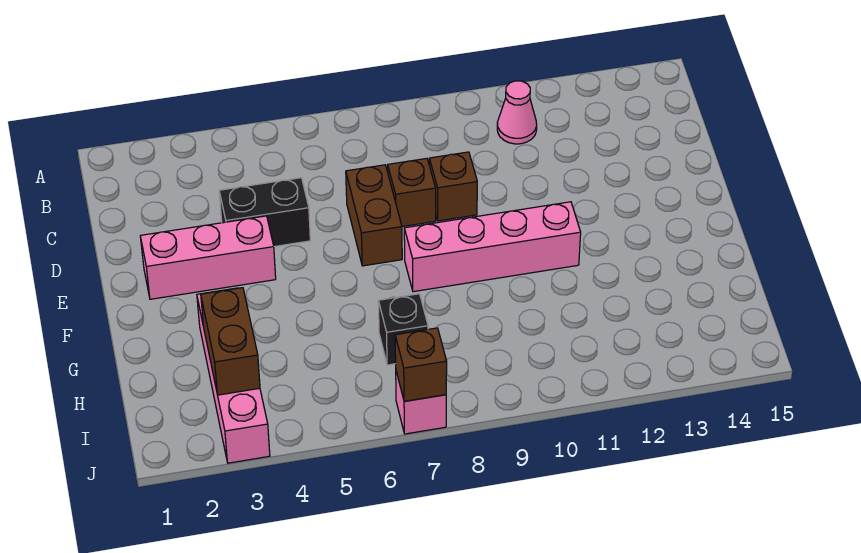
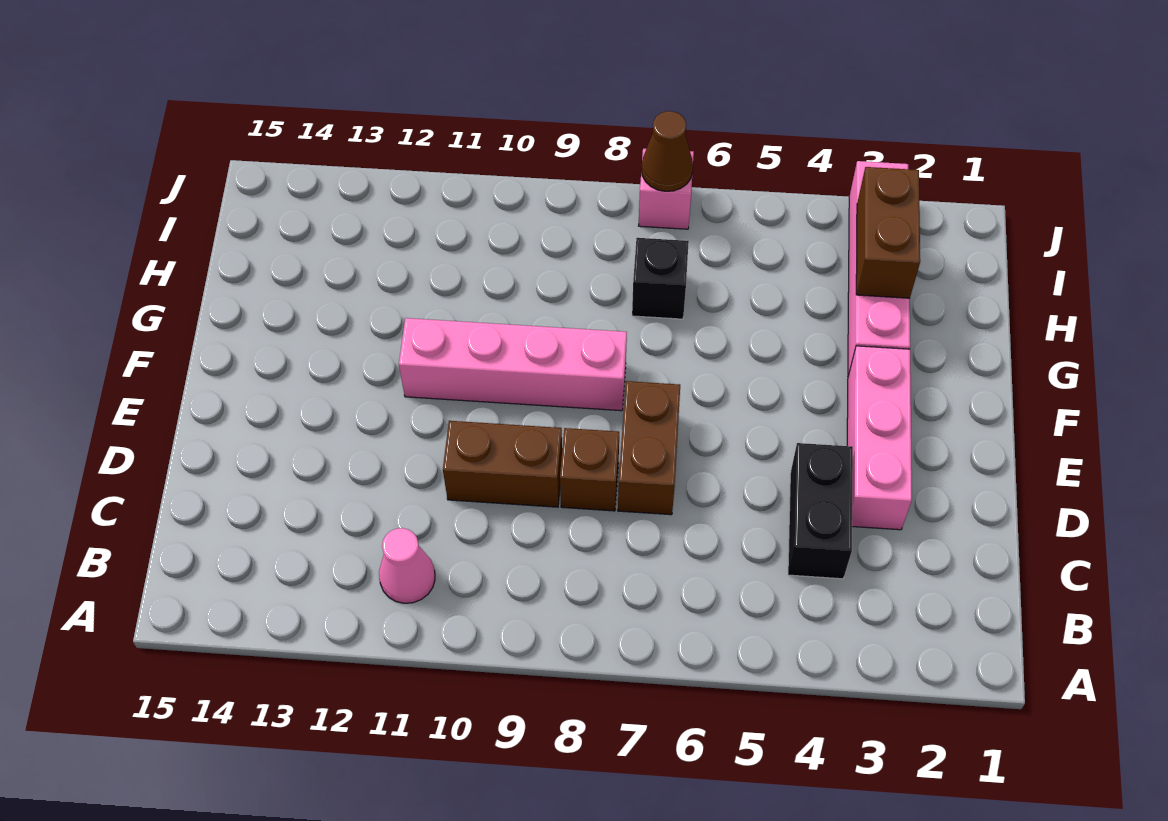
black 1x2 brick [219,178,310,247] -> black 1x2 brick turned to [788,443,853,579]
brown 1x1 brick [429,152,477,221] -> brown 1x2 brick [443,421,562,507]
pink 1x3 brick [140,216,276,299] -> pink 1x3 brick turned to [847,346,912,530]
brown 1x1 brick [395,328,447,401] -> brown 1x1 cone [641,111,693,191]

